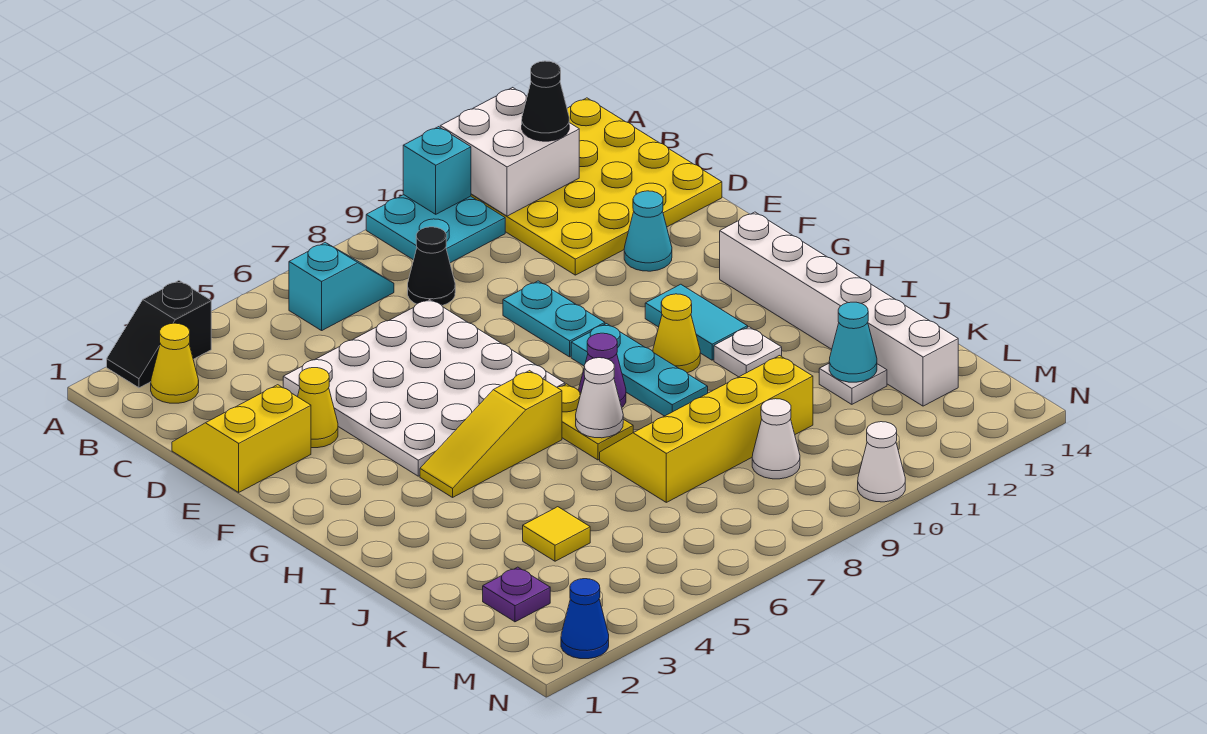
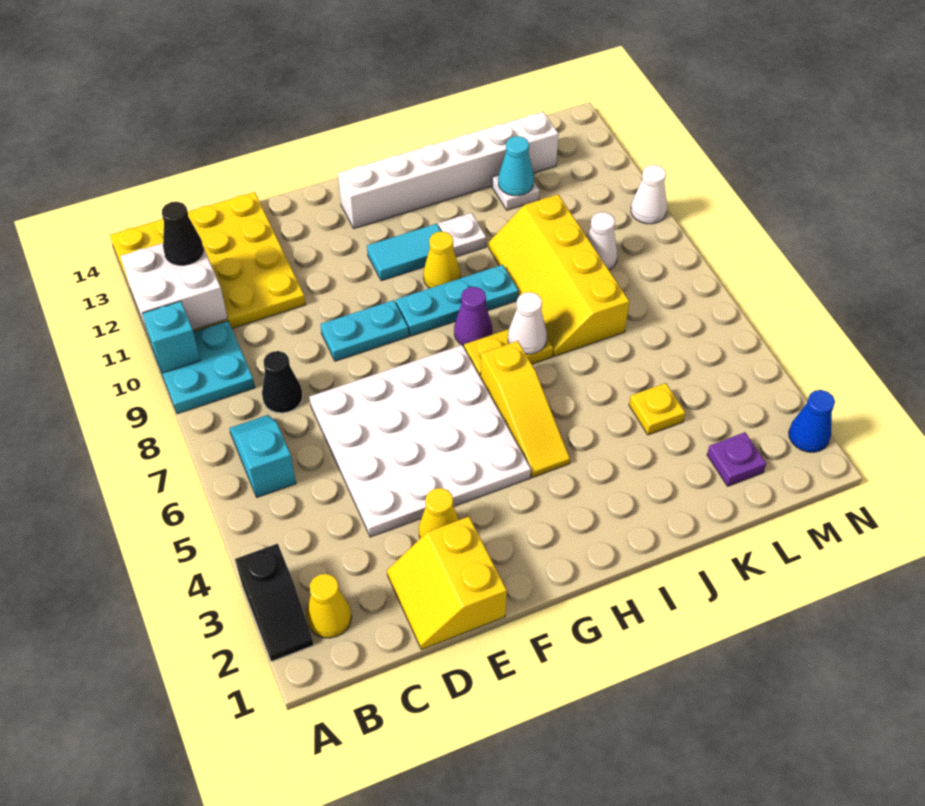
cyan 1x1 cone [624,191,672,271] -> none
yellow 1x1 tile [523,507,590,561] -> yellow 1x1 plate [629,383,685,435]

